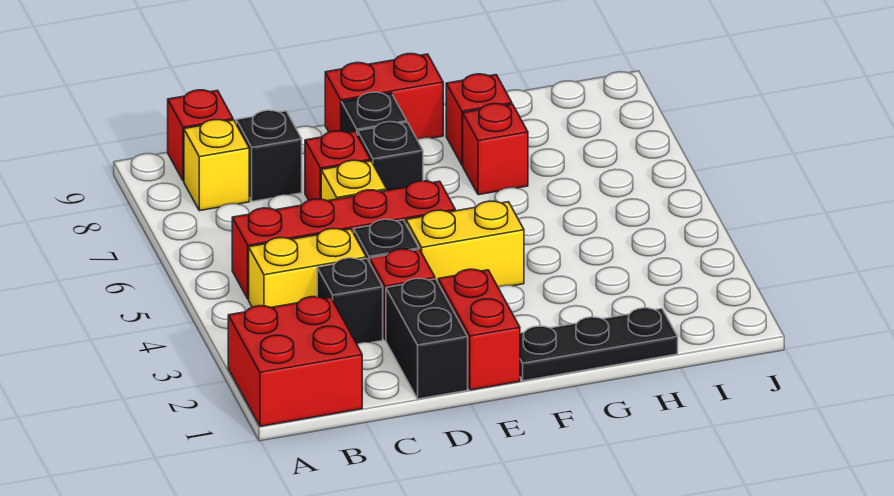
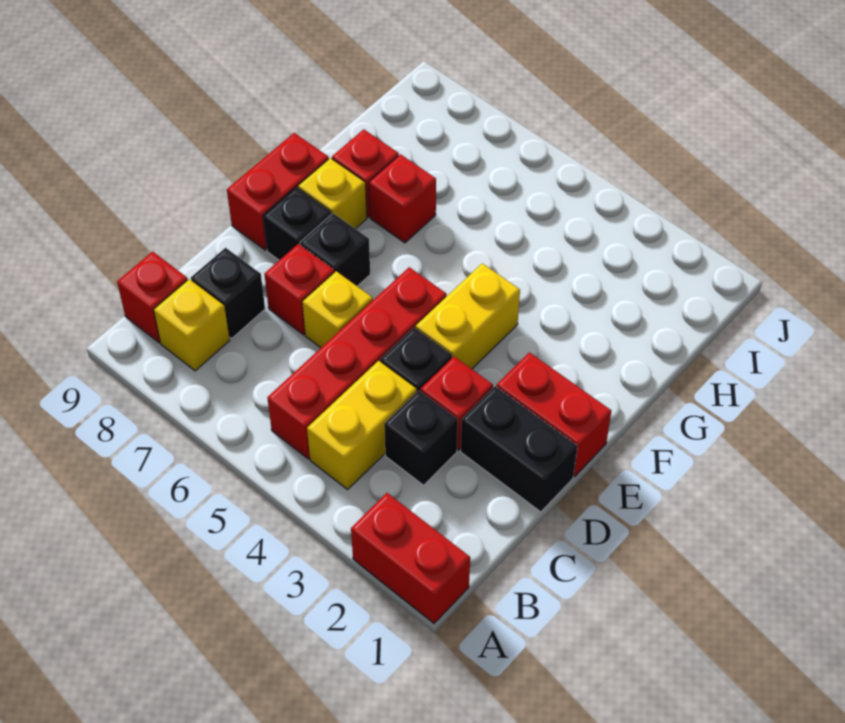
red 2x2 brick [228,297,362,426] -> red 1x2 brick [351,493,470,623]
black 1x3 plate [520,308,678,381] -> none
none -> yellow 1x1 brick [298,158,367,229]

